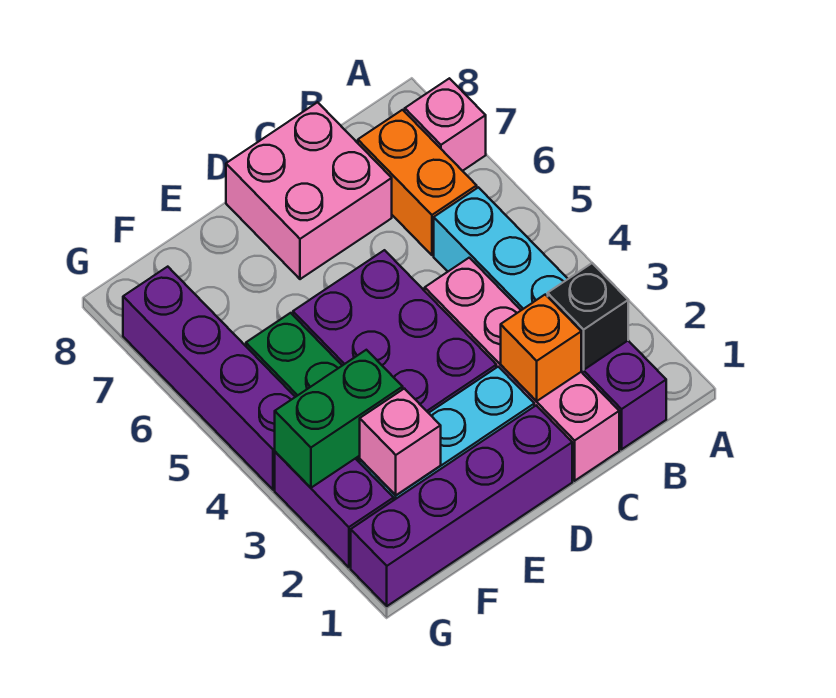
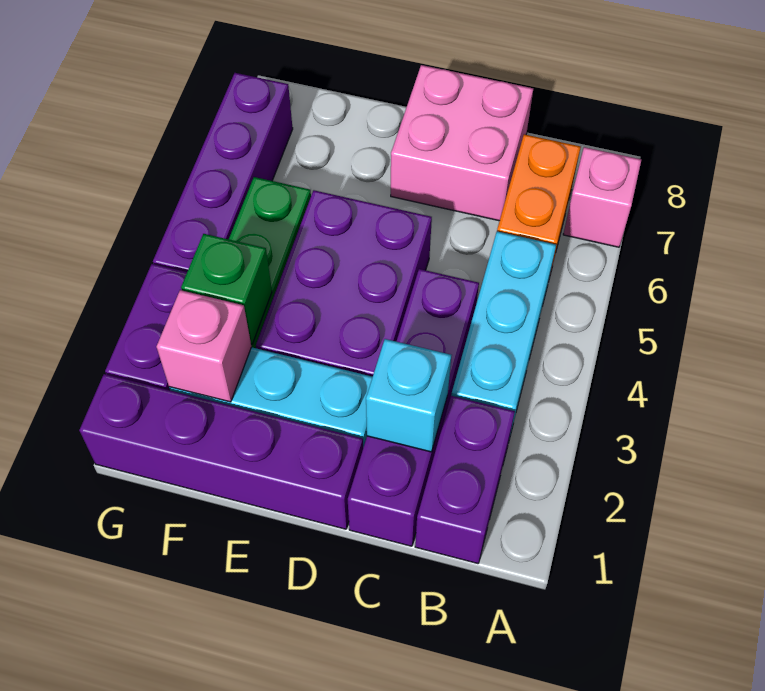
black 1x1 brick [548,263,628,370] -> none
pink 1x4 brick [425,258,619,481] -> purple 1x4 brick [348,269,479,546]
orange 1x1 brick [501,295,581,401] -> cyan 1x1 brick [366,339,451,452]
green 1x2 brick [275,350,403,488] -> green 1x1 brick [181,234,272,344]

